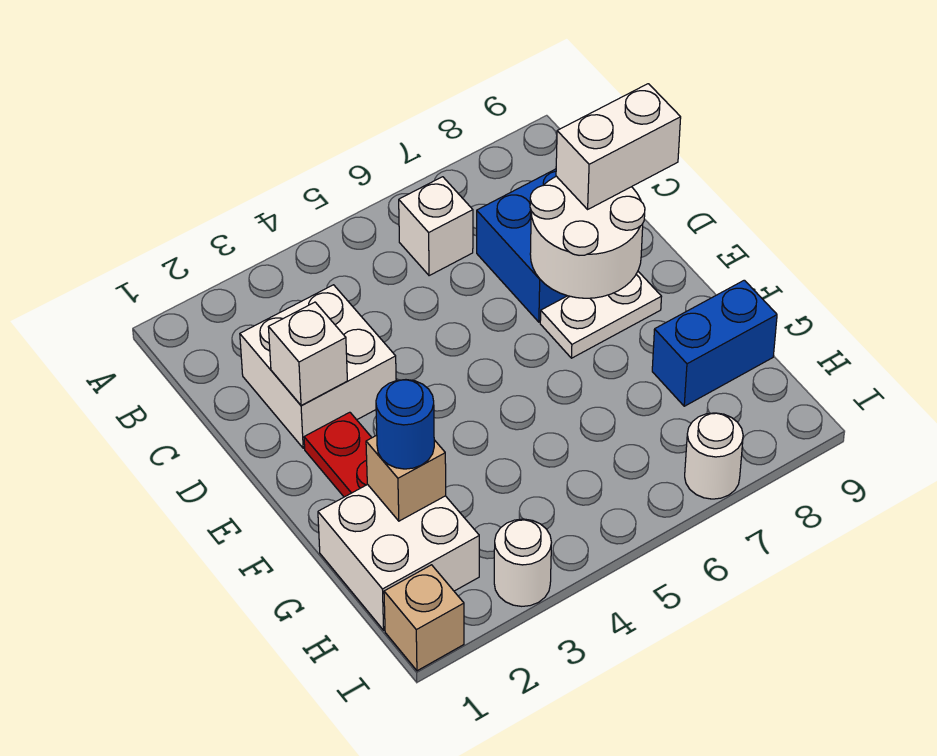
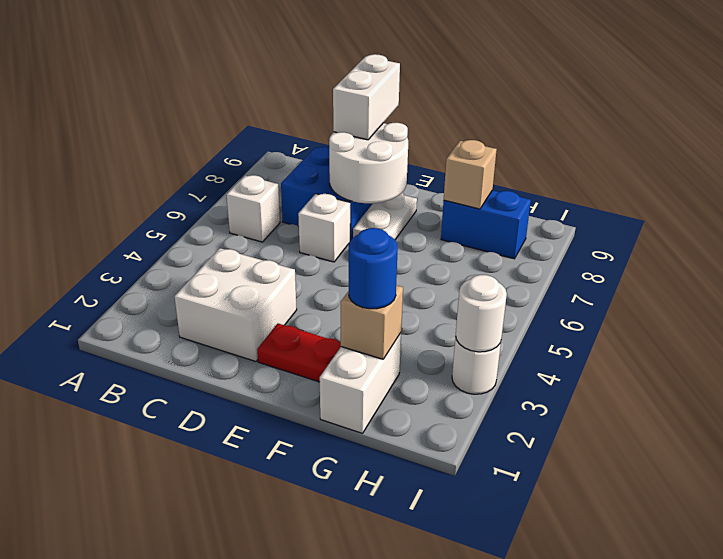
white 1x1 brick [269,302,347,406] -> white 1x1 brick moved to [298,194,350,262]
white 2x2 brick [318,484,479,630] -> white 1x2 brick [320,333,401,433]
blue 1x2 brick [652,280,777,406] -> blue 1x2 brick turned to [441,190,531,259]
tan 1x1 brick [384,565,464,671] -> tan 1x1 brick moved to [444,140,497,209]
white 1x1 round brick [685,413,743,499] -> white 1x1 round brick moved to [456,275,507,352]

